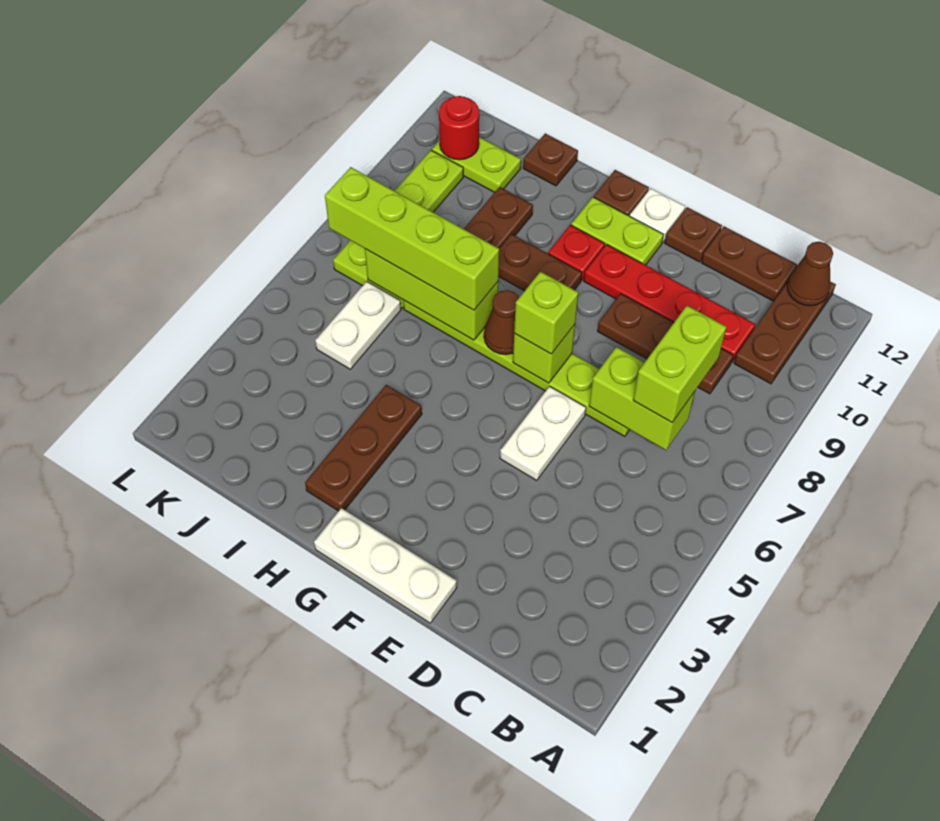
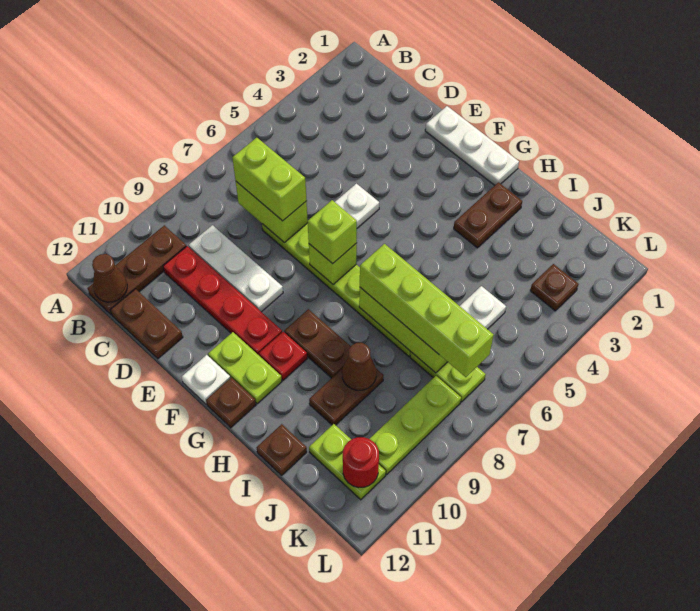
lime 1x2 brick [633,306,726,422] -> lime 1x2 brick turned to [232,138,307,221]
brown 1x3 plate [598,294,733,394] -> white 1x3 plate [189,225,283,312]
brown 1x1 plate [665,207,722,262] -> brown 1x1 plate moved to [530,264,579,311]
brown 1x1 cone [484,290,519,355] -> brown 1x1 cone moved to [342,343,376,390]
brown 1x3 plate [305,385,422,511] -> brown 1x2 plate [454,182,522,248]

